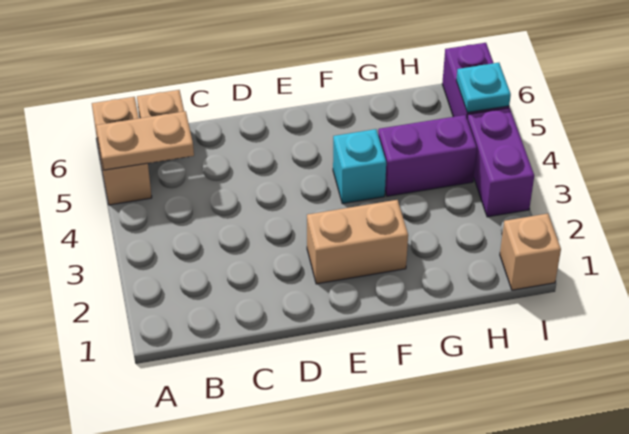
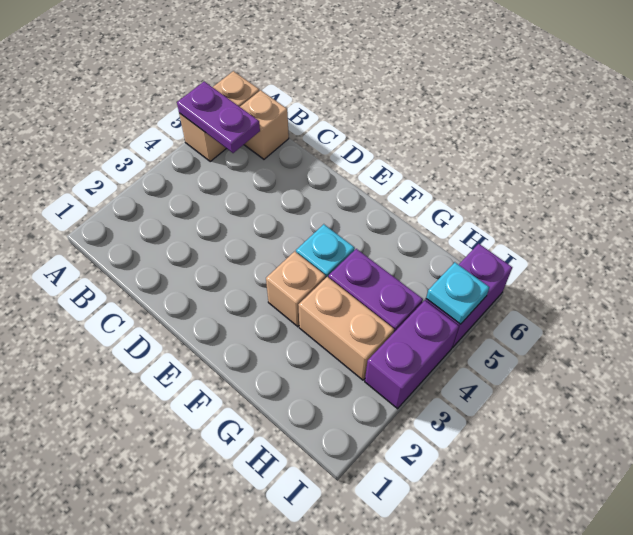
tan 1x2 plate [96,111,194,170] -> purple 1x2 plate [177,81,260,153]
tan 1x2 brick [307,200,408,284] -> tan 1x2 brick moved to [299,277,394,380]
tan 1x1 brick [500,214,561,290] -> tan 1x1 brick moved to [266,251,326,327]

